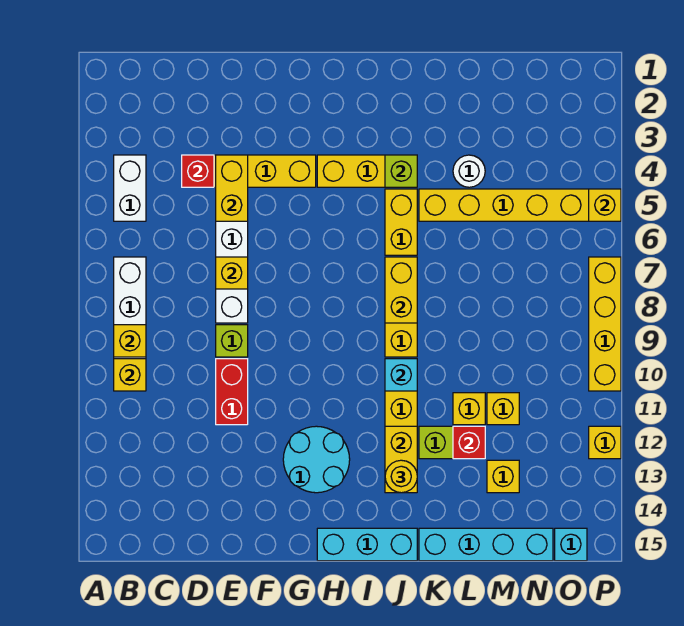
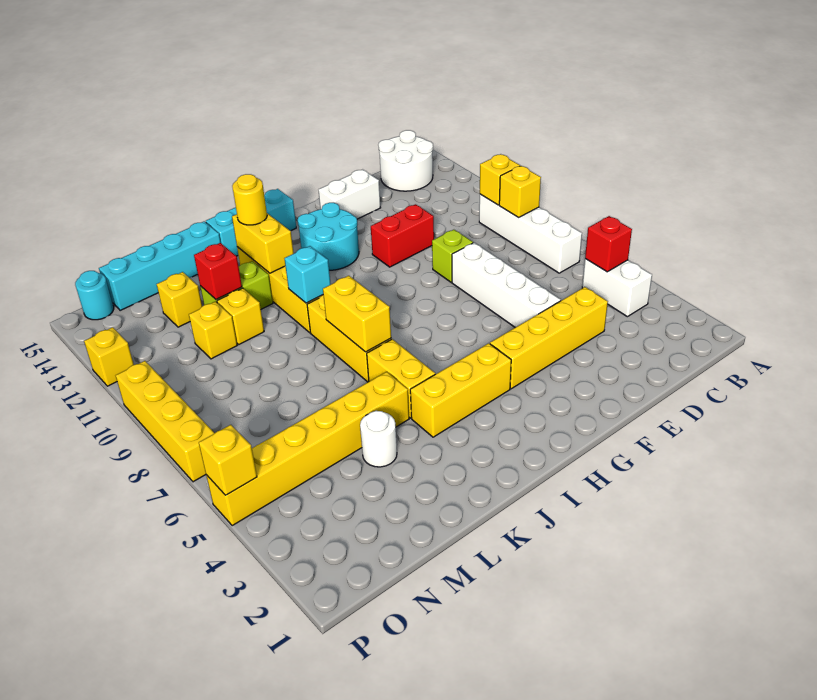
none -> white 2x2 round brick [378,130,433,191]
red 1x1 brick [182,155,214,187] -> red 1x1 brick moved to [585,216,632,272]
yellow 1x2 brick [216,155,248,221] -> none
yellow 1x1 brick [216,257,248,289] -> none
red 1x2 brick [216,359,248,425] -> red 1x2 brick turned to [371,204,434,267]
none -> white 1x2 brick [319,169,380,219]
lime 1x1 brick [385,155,417,187] -> none
cyan 1x1 brick [555,528,587,561] -> cyan 1x1 round brick [75,271,114,320]

